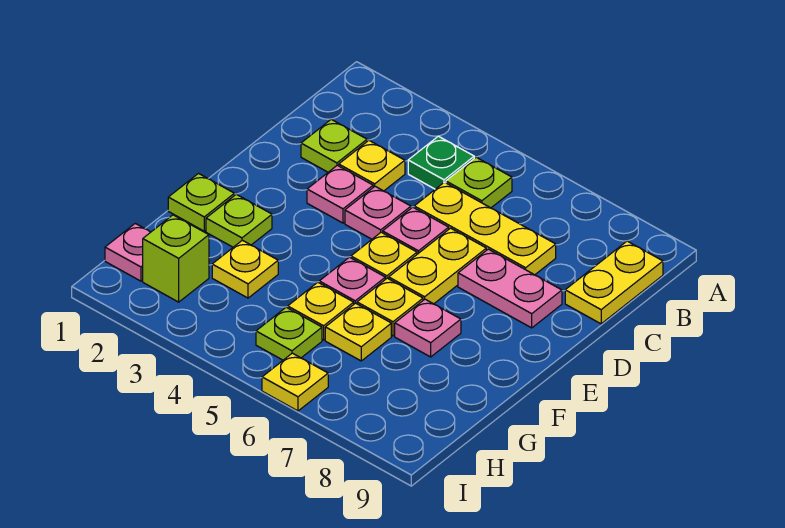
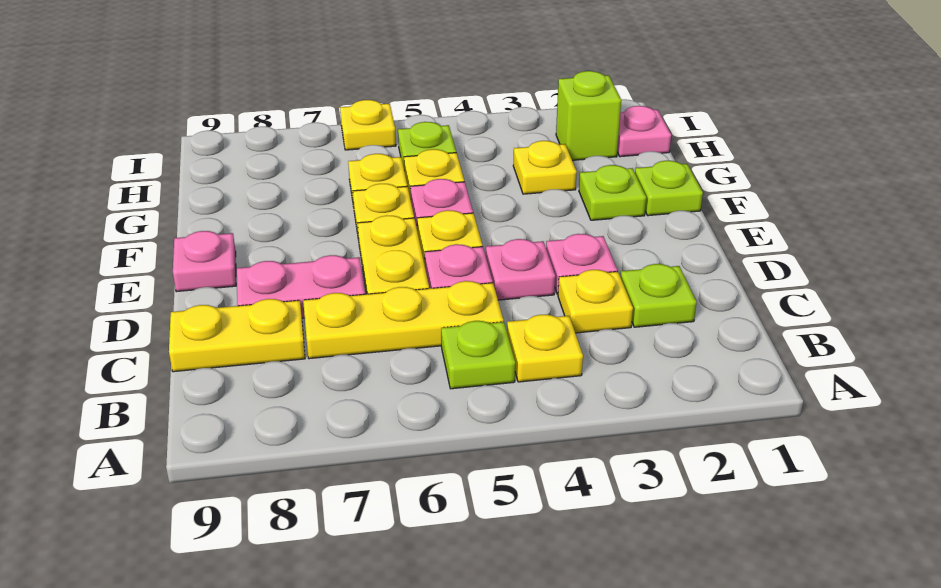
green 1x1 plate [408,136,474,189] -> yellow 1x1 plate [507,315,583,382]
yellow 1x2 plate [565,241,663,324] -> yellow 1x2 plate turned to [169,299,305,372]
pink 1x1 plate [395,299,461,357] -> pink 1x1 plate moved to [173,231,236,292]

